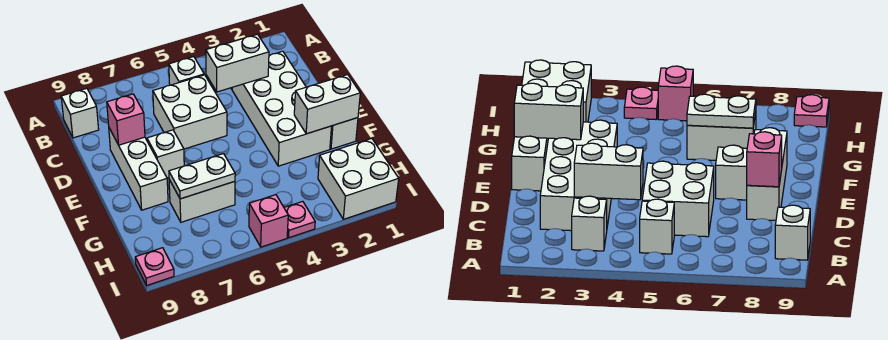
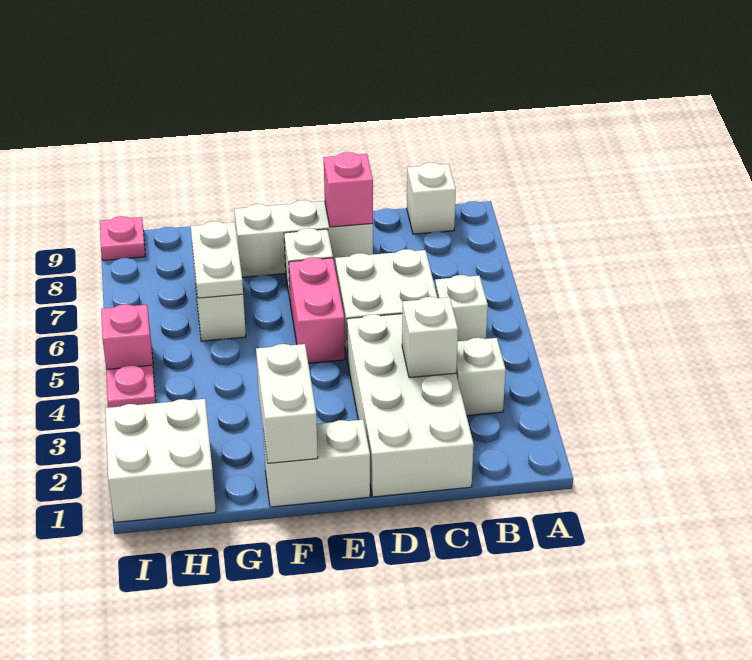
white 2x4 brick [232,51,332,166] -> white 2x4 brick turned to [347,314,474,497]
white 1x2 brick [206,34,269,92] -> white 1x1 brick [402,297,458,378]
none -> pink 1x2 brick [289,257,345,363]

